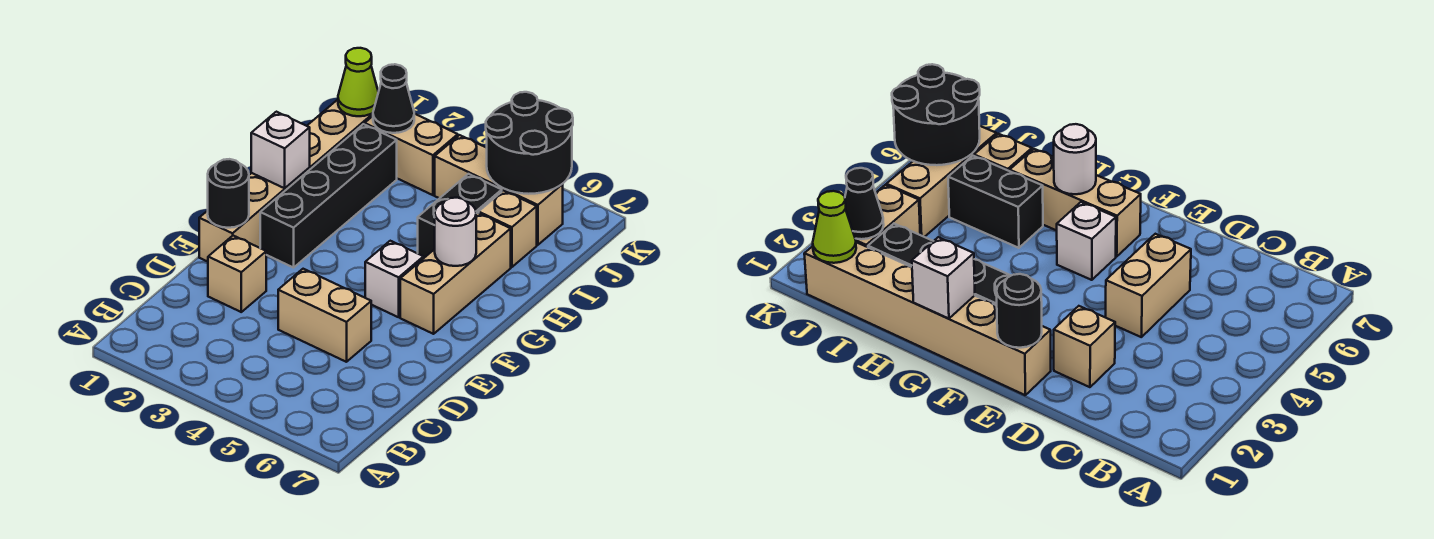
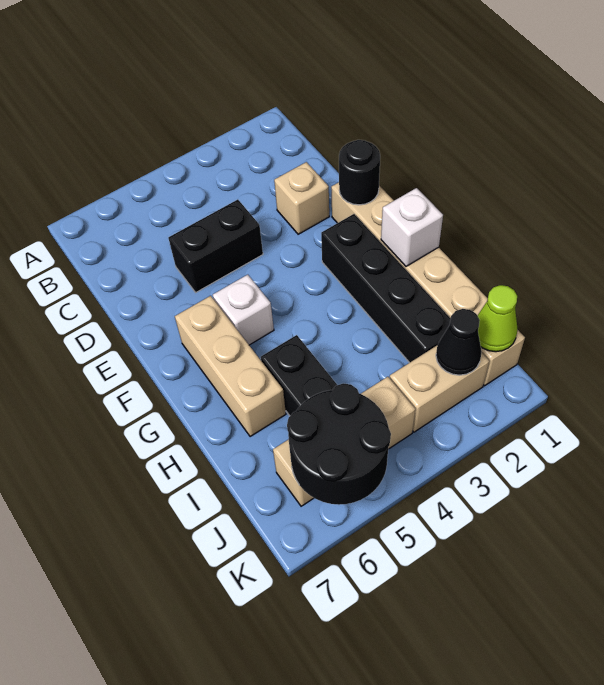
tan 1x2 brick [278,269,371,362] -> black 1x2 brick [168,199,263,292]
white 1x1 round brick [435,198,476,266] -> none
tan 1x1 brick [479,191,537,267] -> none

